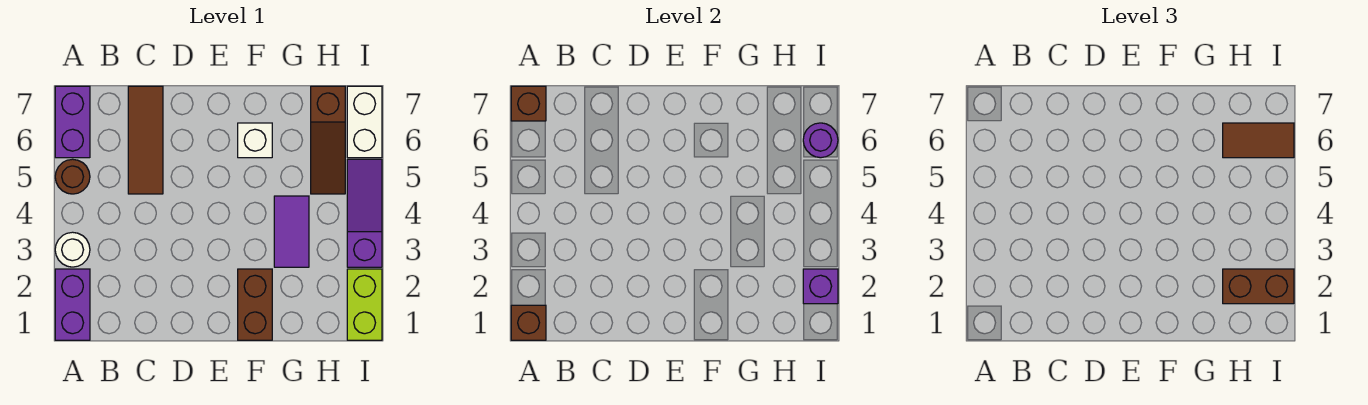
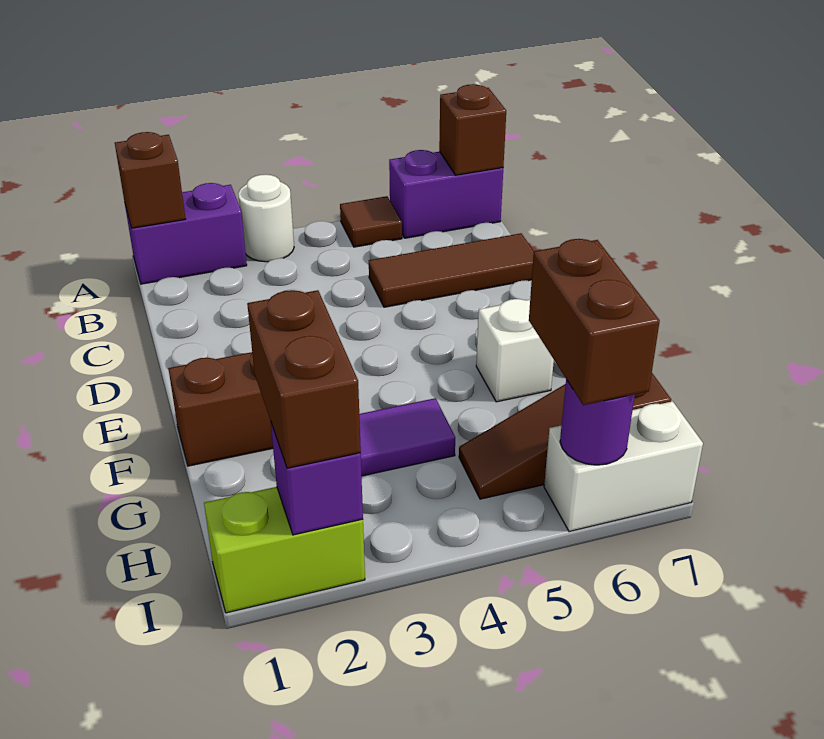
brown 1x1 round brick [55,159,90,194] -> brown 1x1 tile [340,196,402,247]
brown 1x2 tile [1223,123,1294,158] -> brown 1x2 brick [529,239,660,405]
purple 1x3 slope [347,159,382,267] -> none

